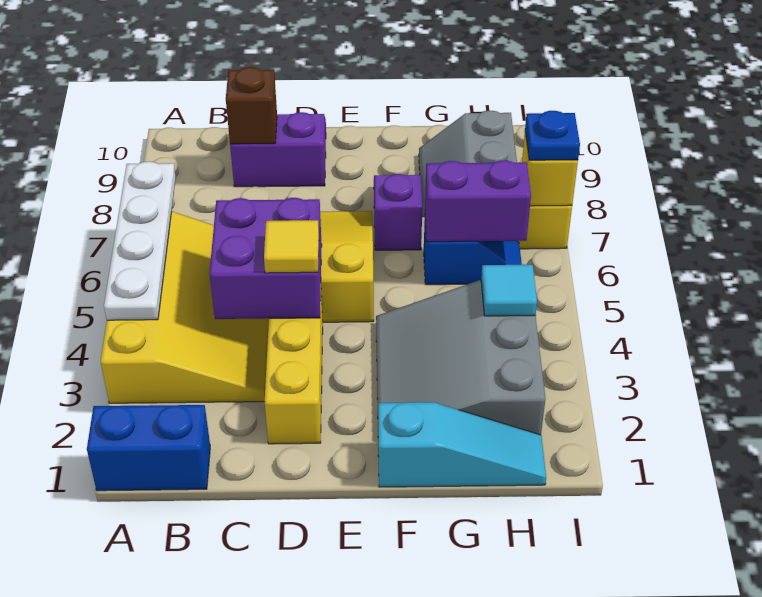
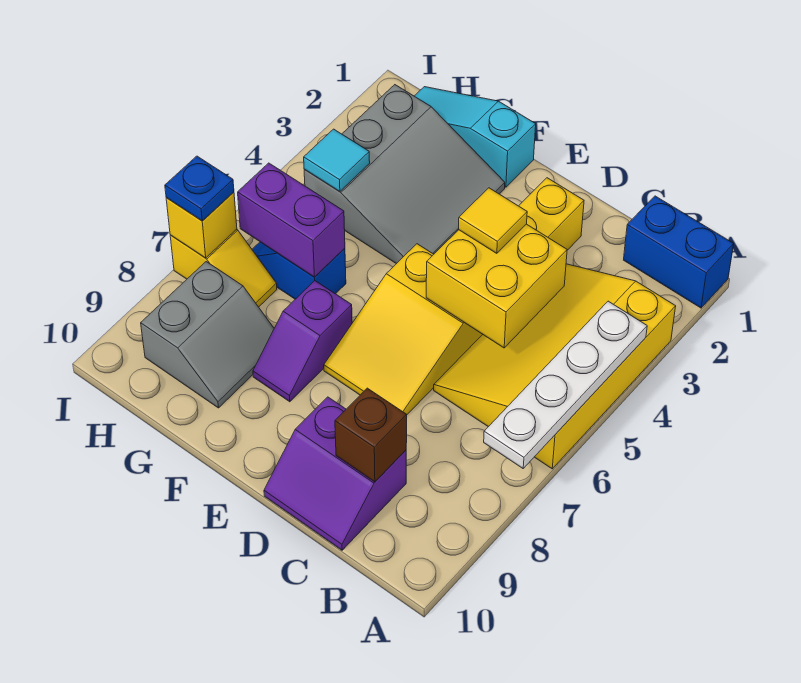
purple 2x2 brick [209,198,322,319] -> yellow 2x2 brick [426,224,567,348]

